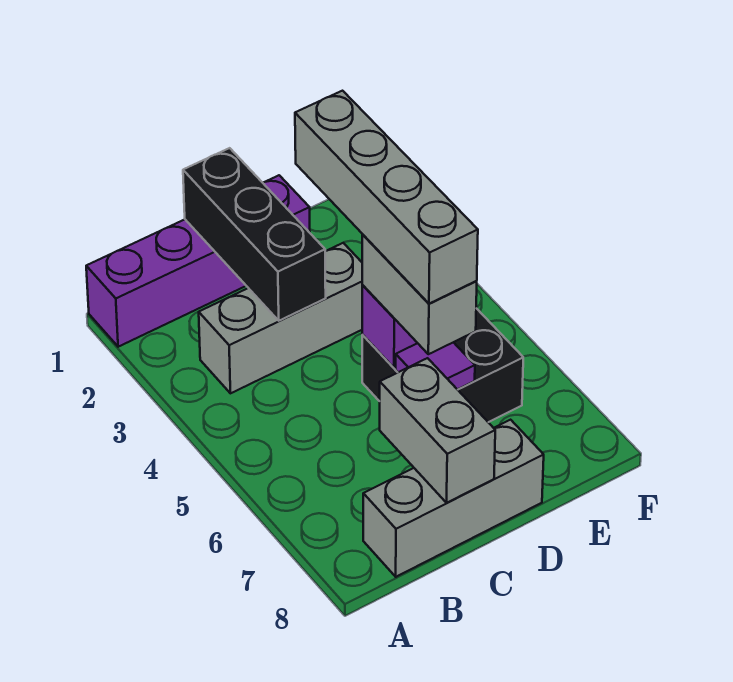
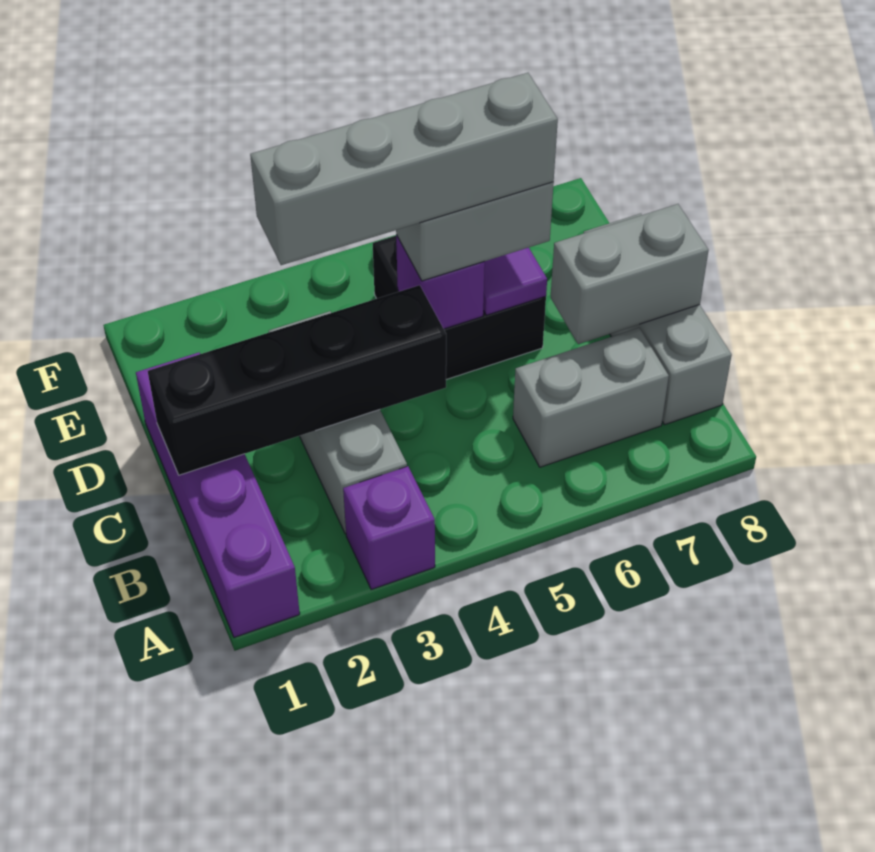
none -> purple 1x1 brick [343,466,435,590]
none -> grey 1x2 brick [513,328,669,467]
black 1x3 brick [183,148,326,321] -> black 1x4 brick [148,285,446,475]

